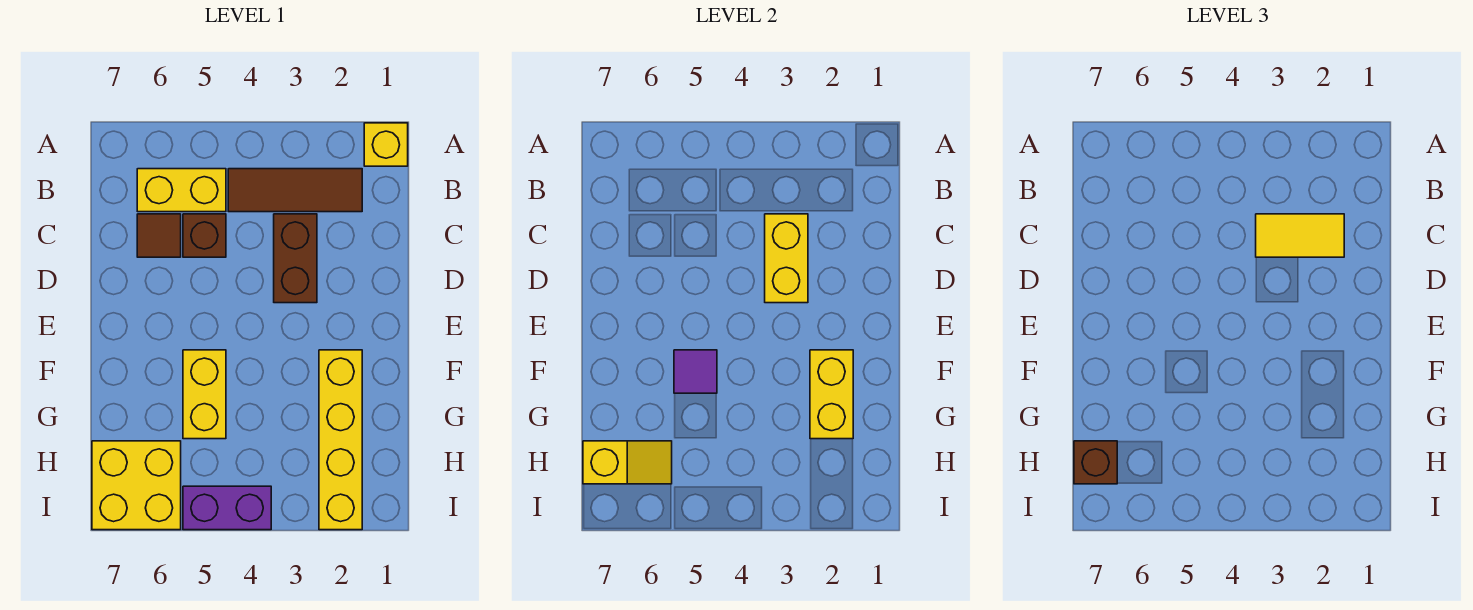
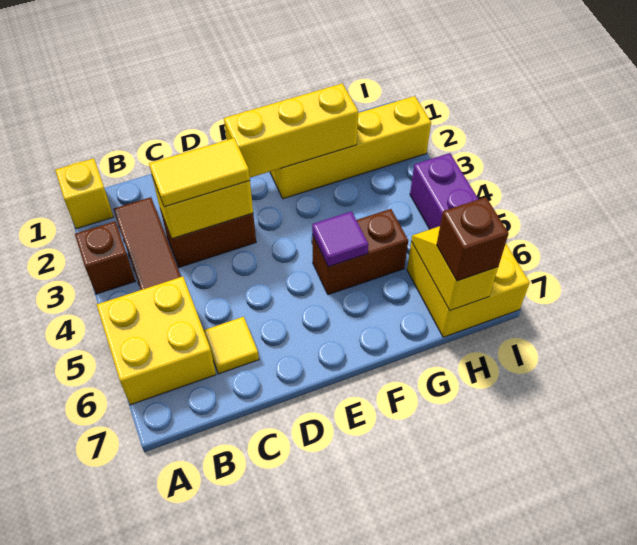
yellow 1x2 brick [137,169,226,212] -> yellow 2x2 brick [97,276,216,405]
yellow 1x2 tile [1256,214,1344,257] -> yellow 1x2 tile turned to [149,138,250,207]
brown 1x1 brick [183,214,226,257] -> brown 1x1 brick moved to [75,221,135,294]
brown 1x1 tile [137,214,181,257] -> yellow 1x1 tile [204,317,259,374]
yellow 1x2 brick [810,350,853,439] -> yellow 1x3 brick [224,83,358,178]
yellow 1x2 brick [183,350,226,439] -> brown 1x2 brick [312,209,408,295]

